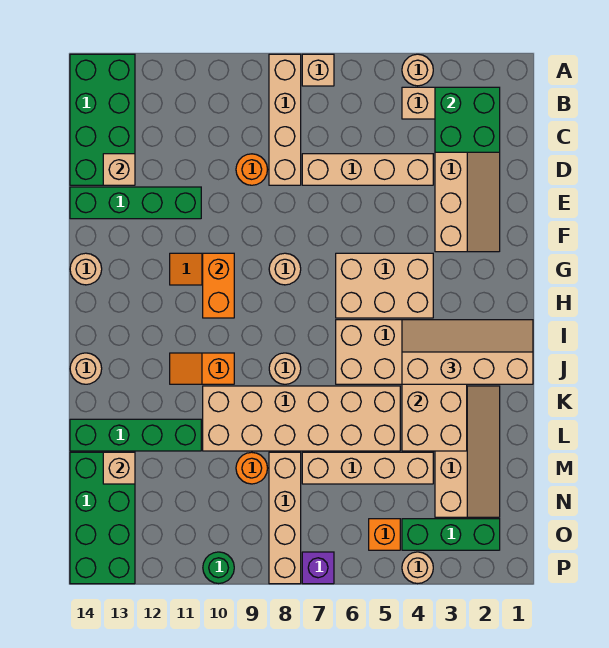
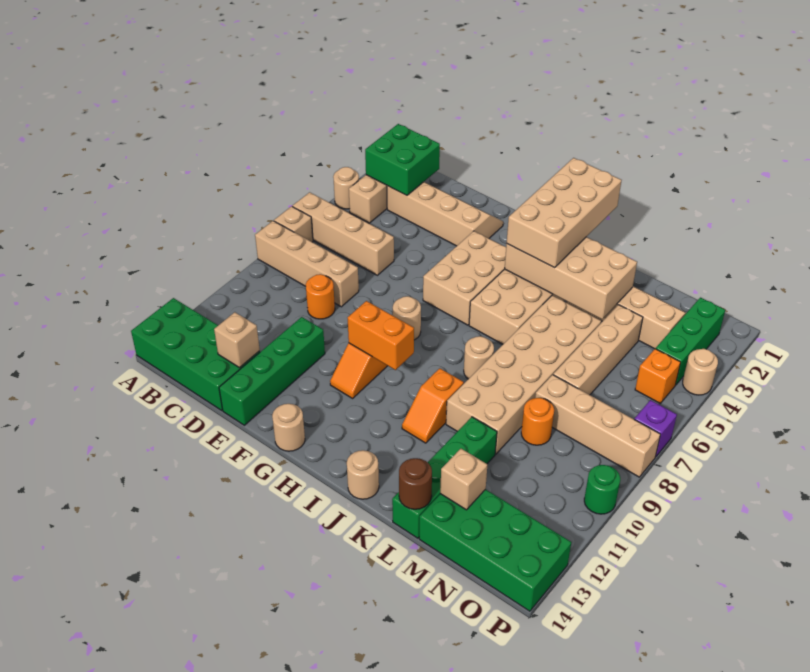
tan 1x4 brick [302,154,433,185] -> tan 1x4 brick turned to [292,192,394,275]
tan 2x4 slope [402,320,533,384] -> tan 2x4 brick [507,158,622,268]
none -> brown 1x1 round brick [399,458,432,509]

